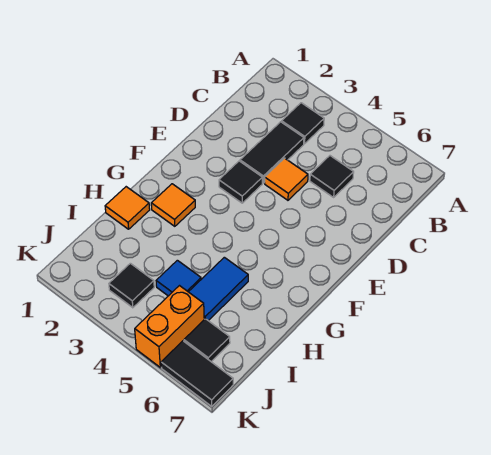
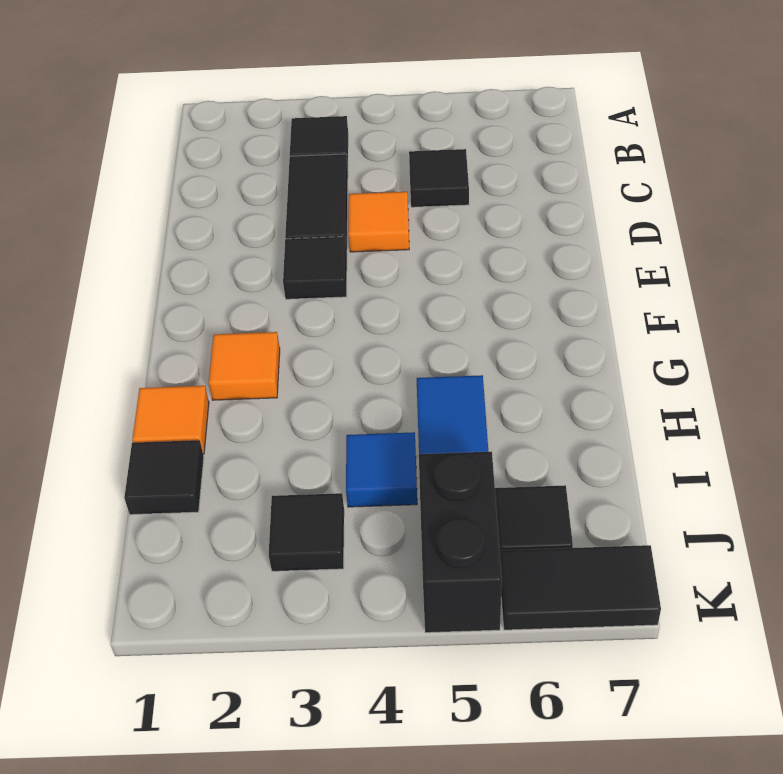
none -> black 1x1 tile [124,440,204,515]
orange 1x2 brick [135,286,204,367] -> black 1x2 brick [419,452,502,633]

